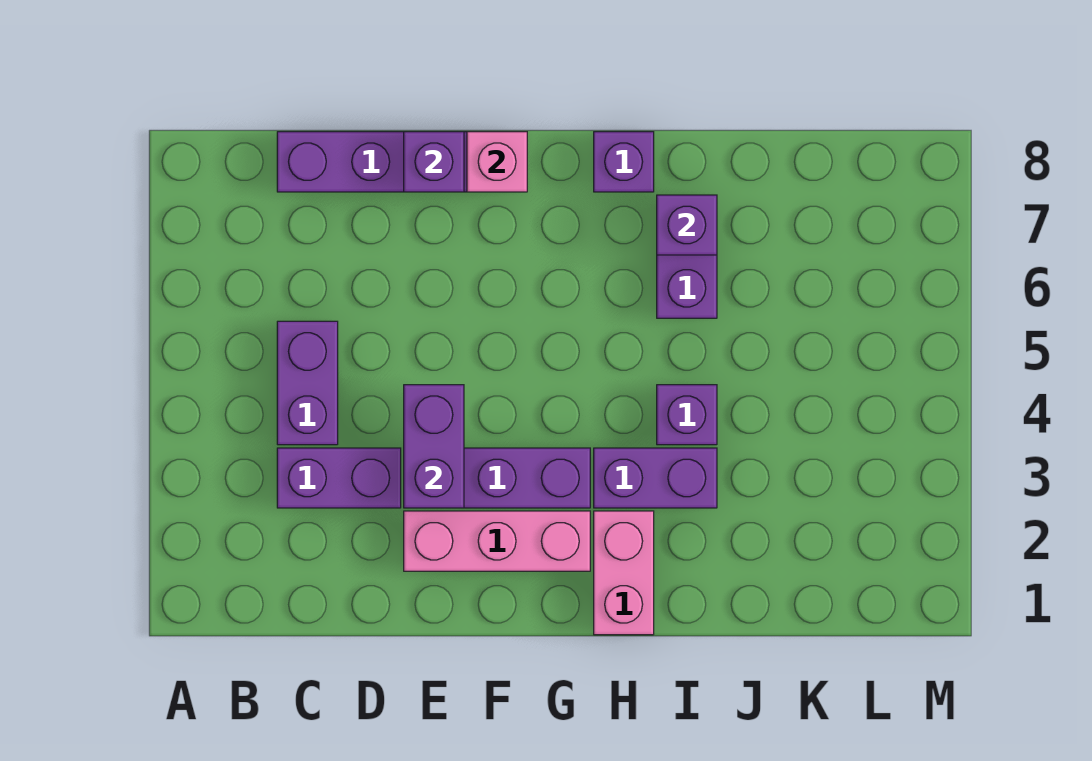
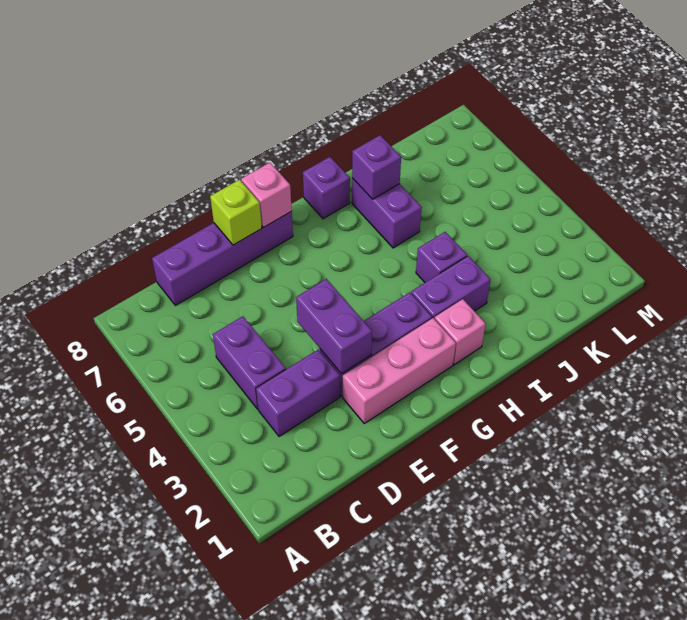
purple 1x1 brick [404,132,464,192] -> lime 1x1 brick [210,180,262,245]
pink 1x2 brick [594,511,654,635] -> pink 1x1 brick [434,299,486,365]

